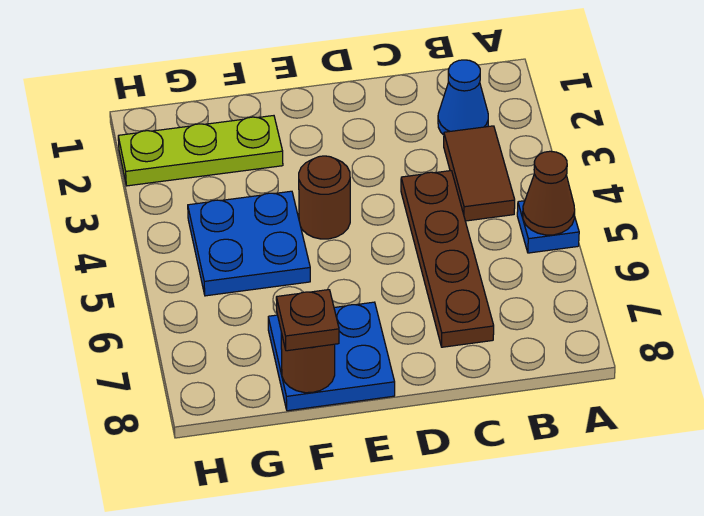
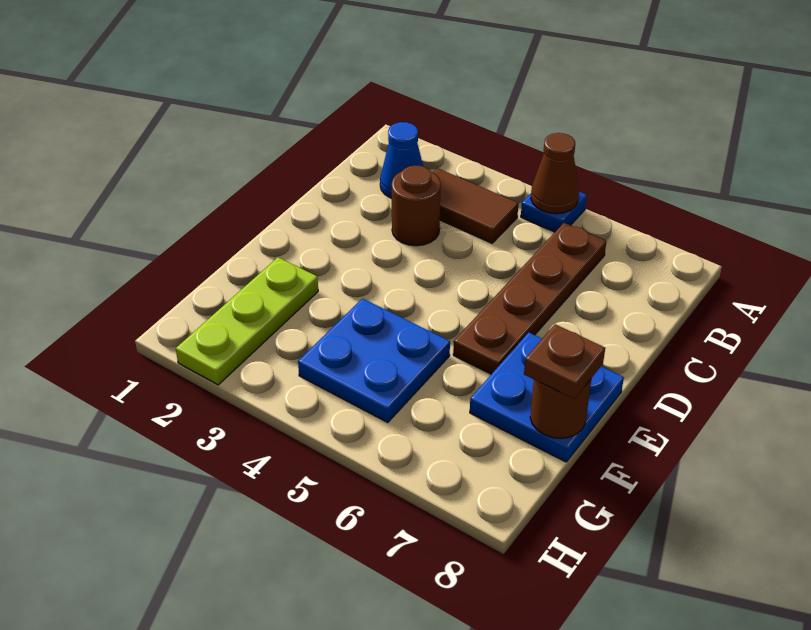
brown 1x4 plate [401,171,494,347] -> brown 1x4 plate turned to [453,223,606,374]
brown 1x1 round brick [299,156,350,239] -> brown 1x1 round brick moved to [392,165,441,246]

